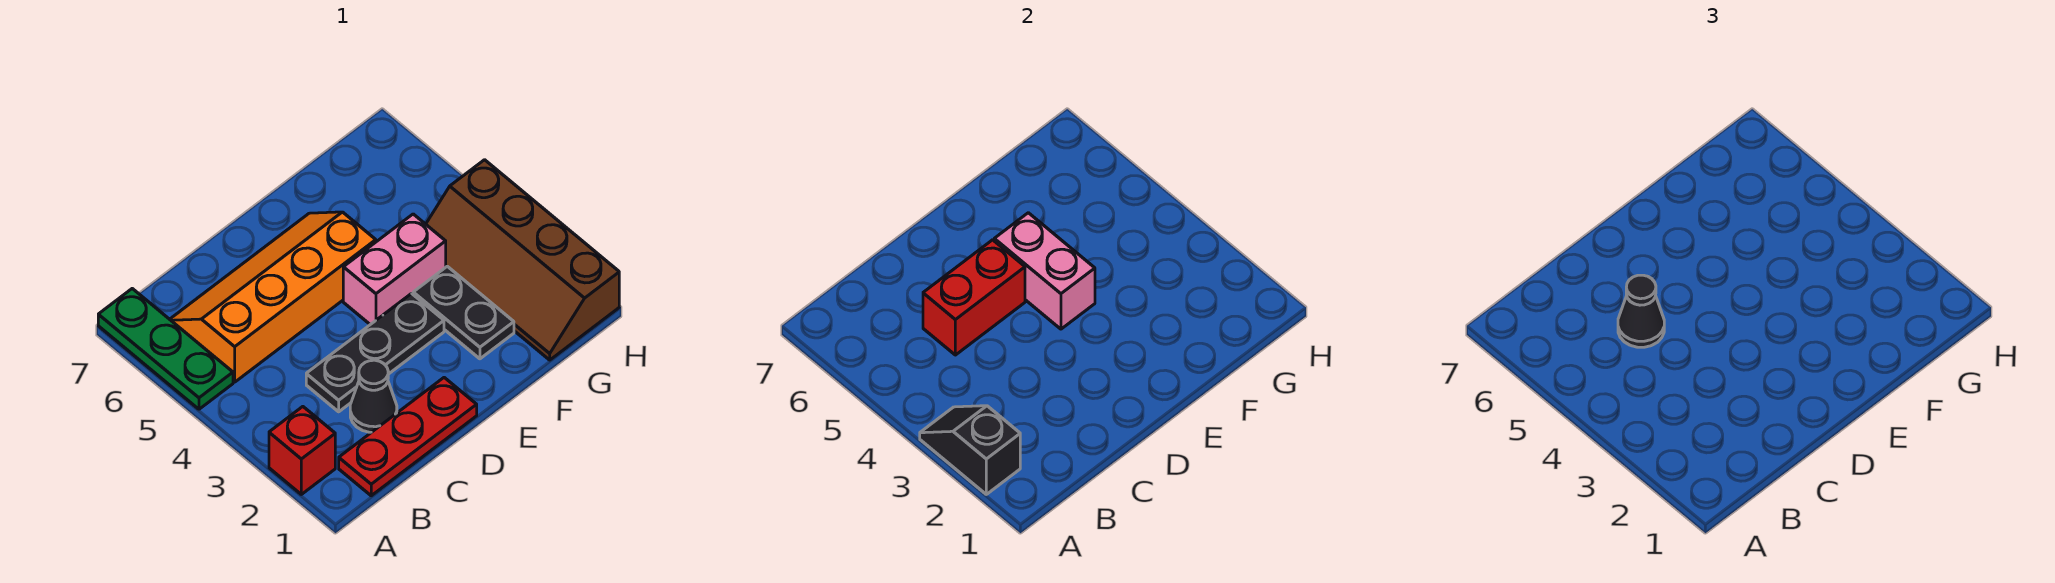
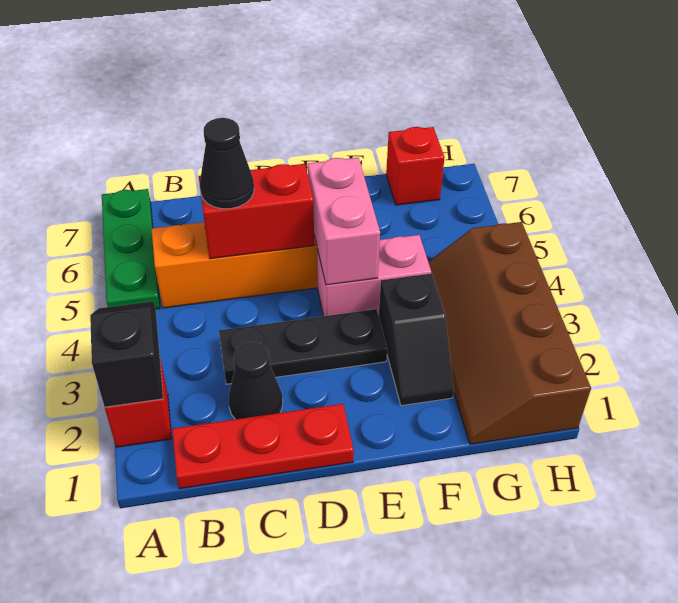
black 1x2 plate [413,266,514,359] -> black 1x2 slope [379,274,454,406]
none -> red 1x1 brick [386,127,445,205]

